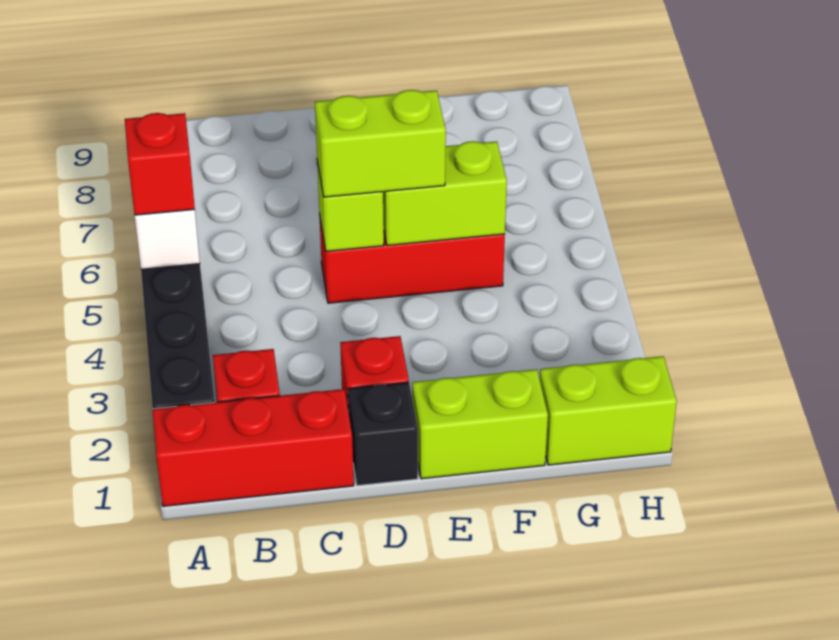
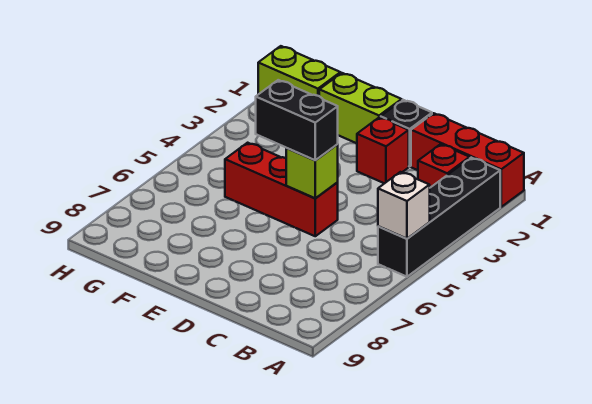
red 1x1 brick [125,113,195,215] -> none
lime 1x2 brick [315,90,446,197] -> black 1x2 brick [256,80,338,160]
lime 1x2 brick [383,141,507,245] -> none

